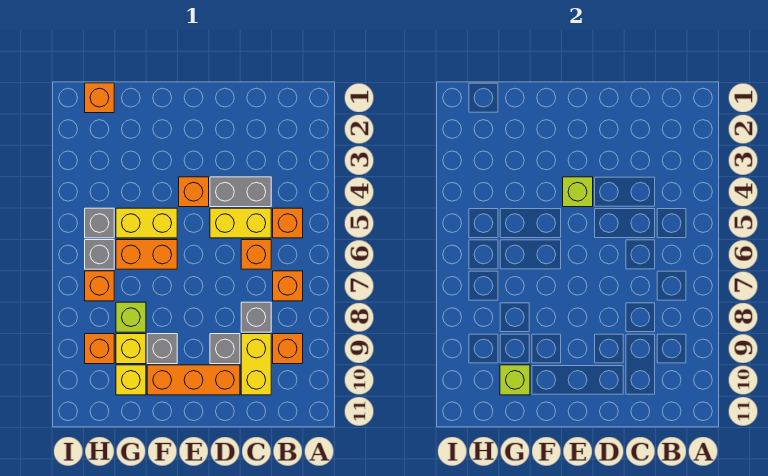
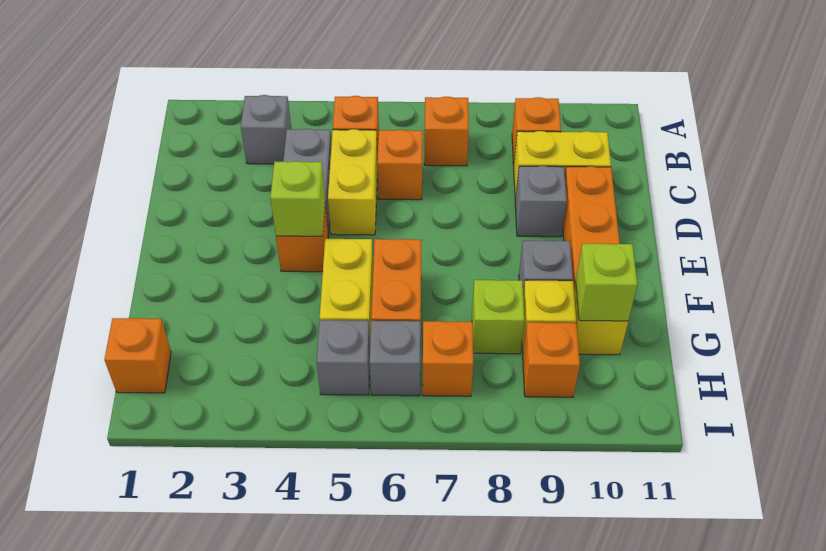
grey 1x1 brick [241,302,271,332] -> grey 1x1 brick moved to [241,95,291,164]

